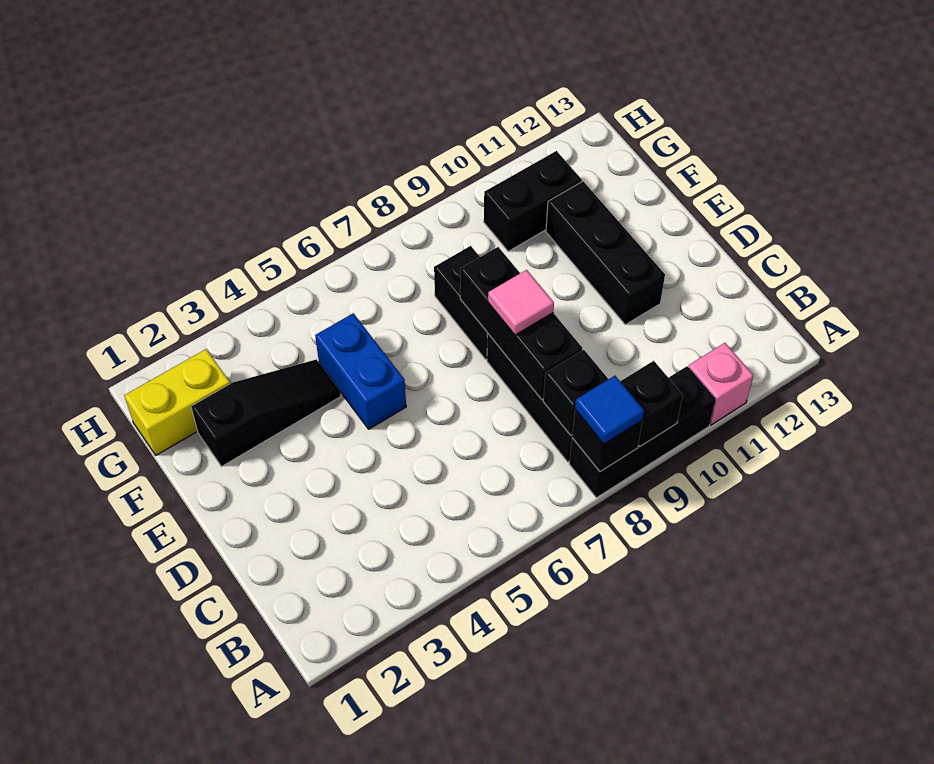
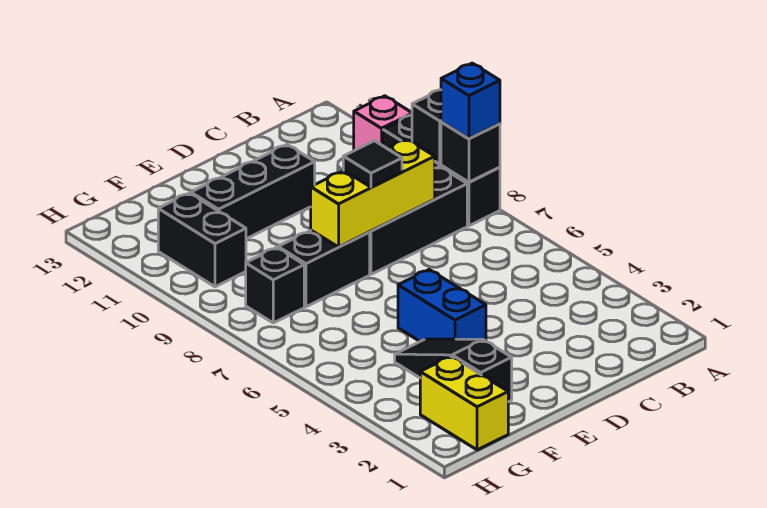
blue 1x1 tile [575,376,644,444] -> blue 1x1 brick [441,63,500,139]
black 1x1 brick [543,350,608,435] -> black 1x1 brick moved to [246,247,304,323]
black 1x3 brick [460,247,582,400] -> yellow 1x3 brick [311,139,435,247]
pink 1x1 tile [488,270,554,335] -> black 1x1 tile [343,141,402,187]
blue 1x2 brick [315,313,406,429] -> blue 1x2 brick turned to [398,270,486,341]

